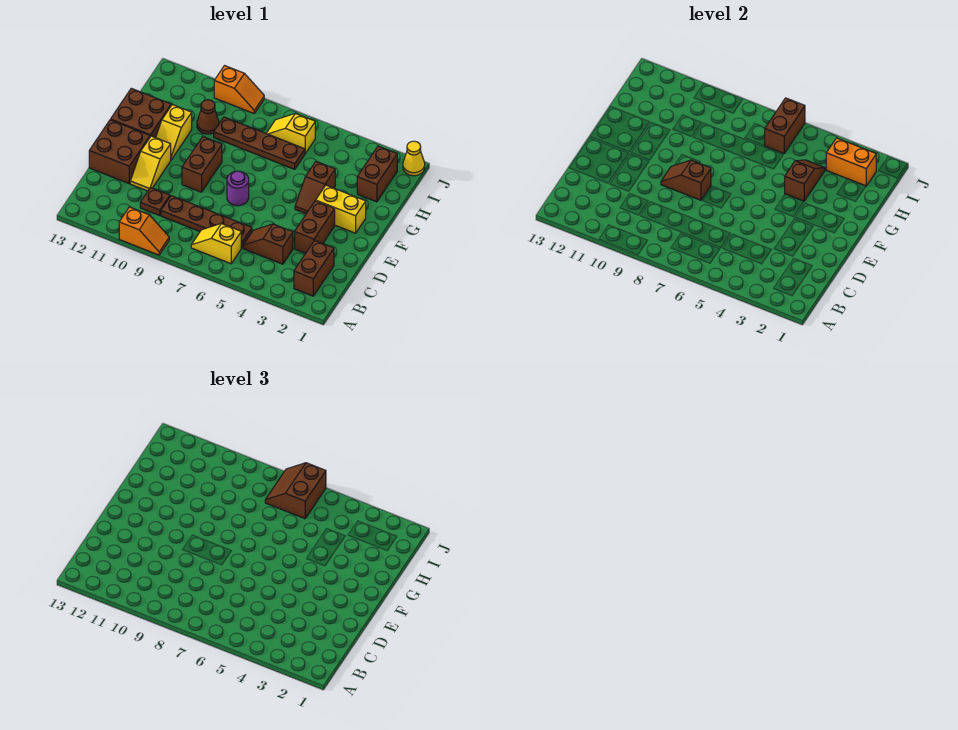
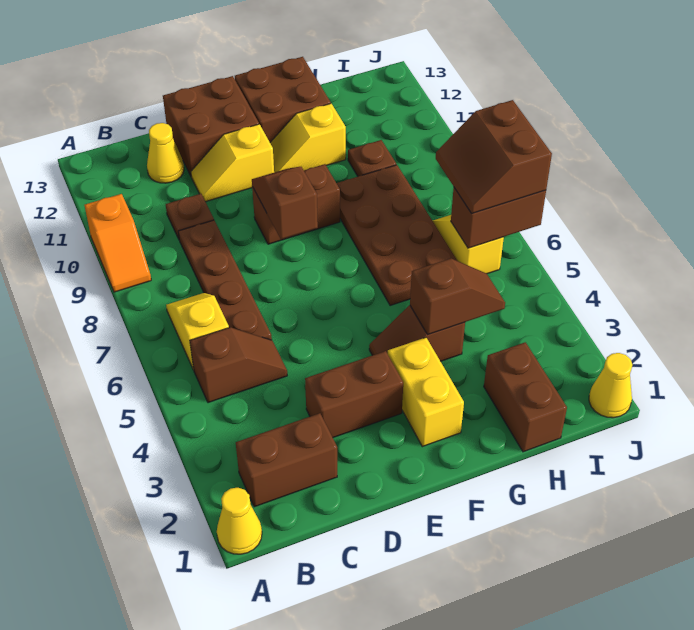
none -> yellow 1x1 cone [217,488,262,554]
brown 1x2 slope [243,224,293,264] -> brown 1x2 slope turned to [190,327,287,403]
none -> yellow 1x1 cone [147,123,184,183]
purple 1x1 round brick [227,171,249,206] -> none
brown 1x2 brick [357,146,397,202] -> brown 1x2 brick turned to [484,342,567,452]
brown 1x4 plate [214,117,305,169] -> brown 2x4 plate [337,165,457,306]
brown 1x1 cone [197,100,219,134] -> brown 1x1 plate [348,140,396,176]
orange 1x2 brick [826,138,876,186] -> none
brown 2x2 slope [265,463,326,519] -> brown 2x2 slope turned to [436,100,552,213]
orange 1x2 slope [214,66,264,113] -> none

